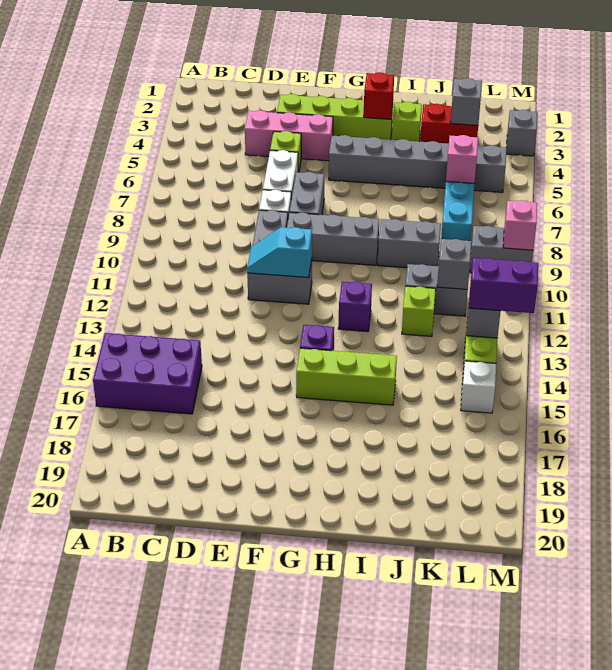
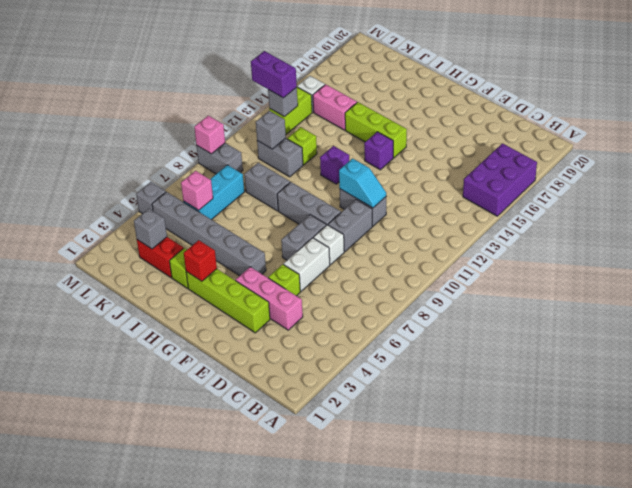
purple 2x3 brick [93,333,202,414] -> purple 2x3 brick turned to [463,143,537,216]
none -> pink 1x2 brick [313,84,357,130]
grey 1x1 brick [506,110,537,156] -> grey 1x1 brick moved to [136,182,166,214]

